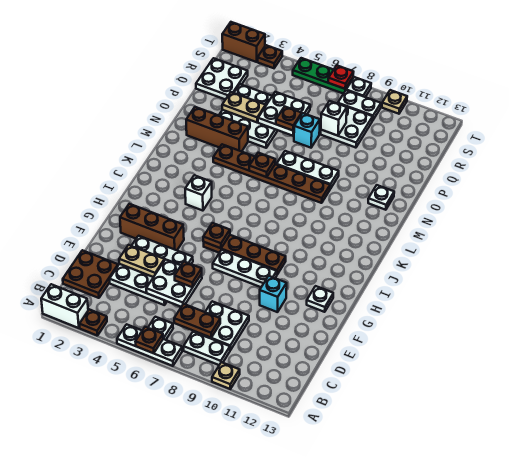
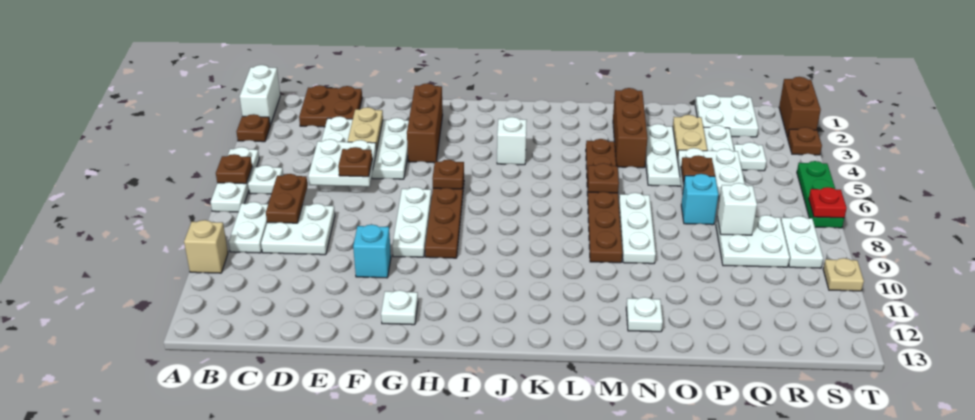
tan 1x1 plate [212,362,240,389] -> tan 1x1 brick [184,220,228,273]
white 1x1 plate [346,77,371,97] -> white 1x1 plate moved to [734,142,766,171]

